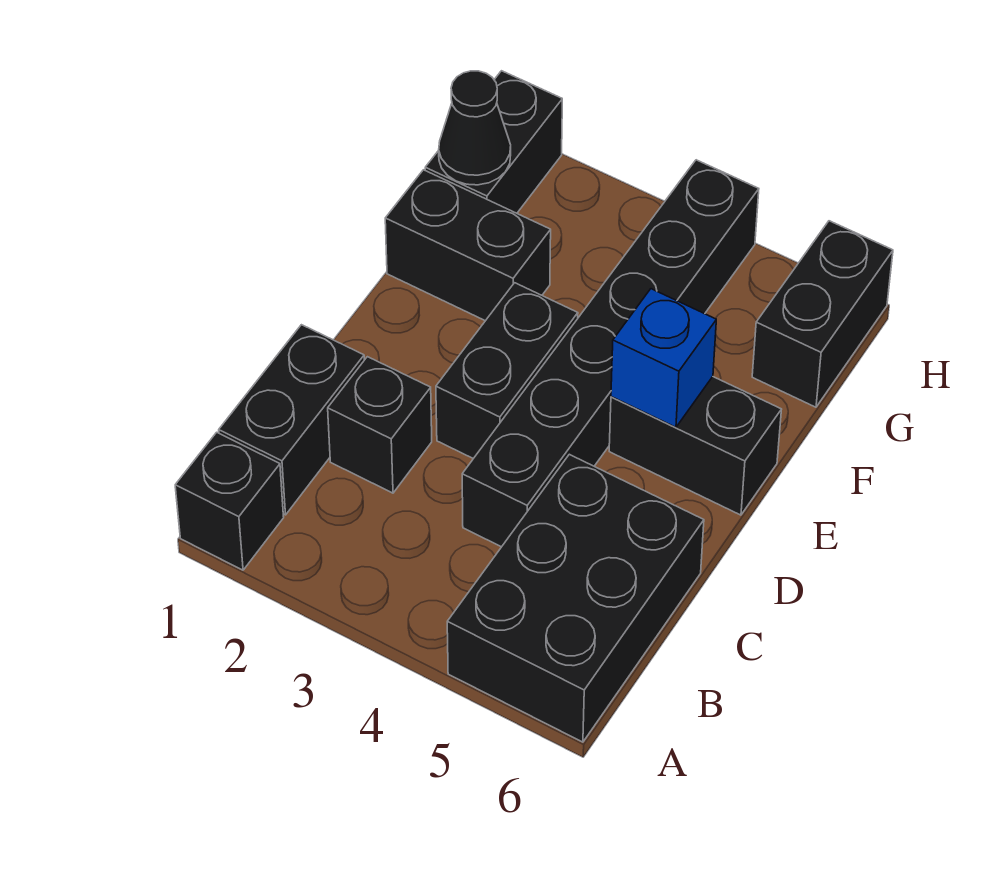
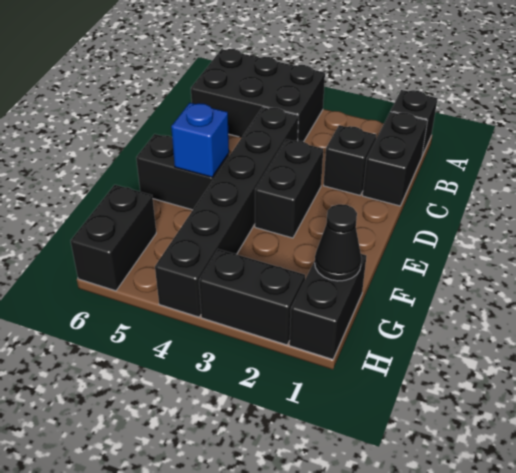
black 2x3 brick [447,454,704,742] -> black 2x3 brick turned to [191,49,325,142]
black 1x2 brick [385,170,551,321] -> black 1x2 brick moved to [199,249,305,345]

